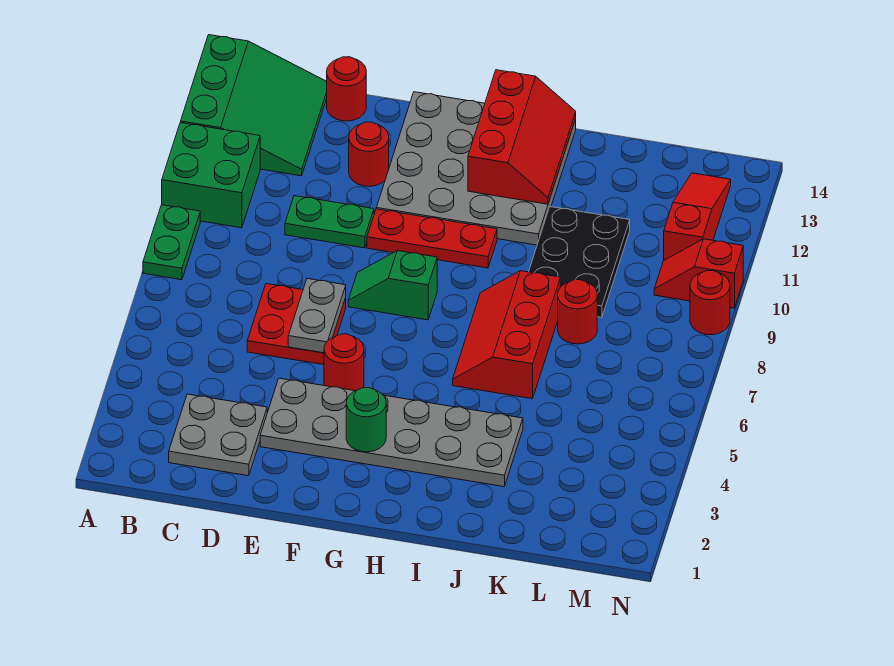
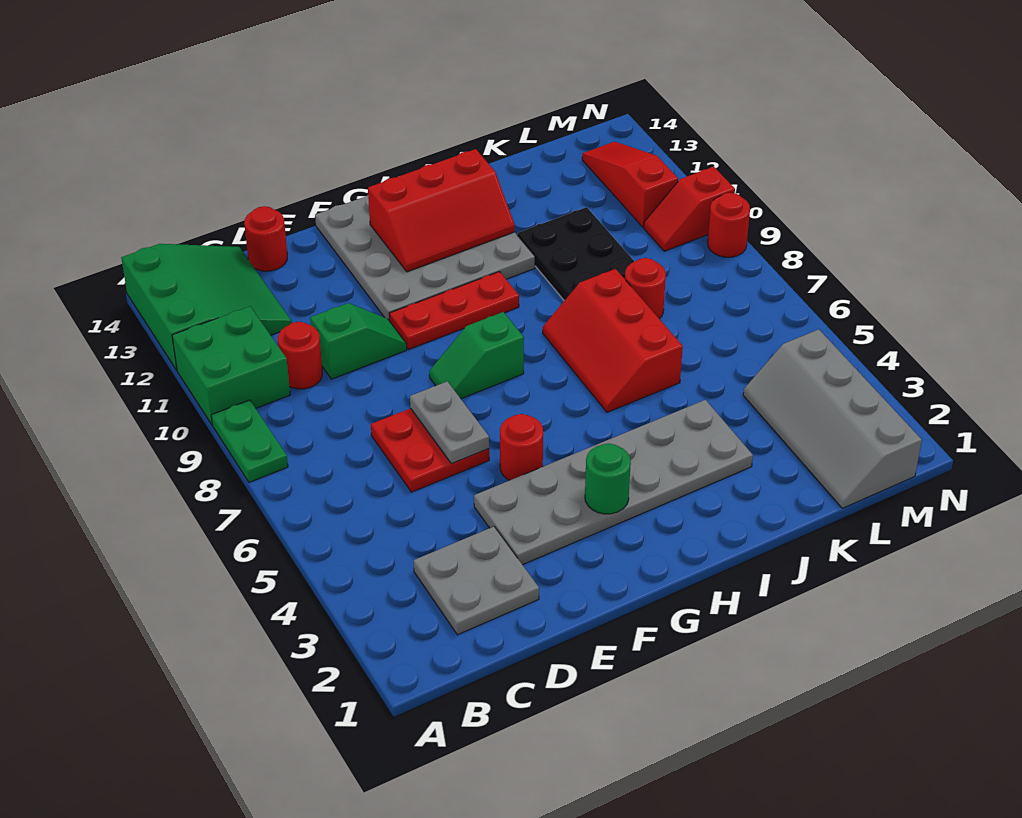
green 1x2 plate [285,196,374,248] -> green 1x2 slope [310,303,407,379]
red 1x1 round brick [349,122,389,186] -> red 1x1 round brick moved to [278,322,322,389]
red 2x3 slope [468,70,576,204] -> red 2x3 slope turned to [368,149,515,272]
none -> grey 2x4 slope [743,329,922,508]

